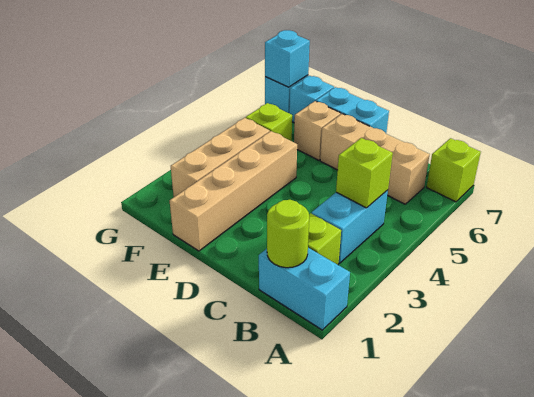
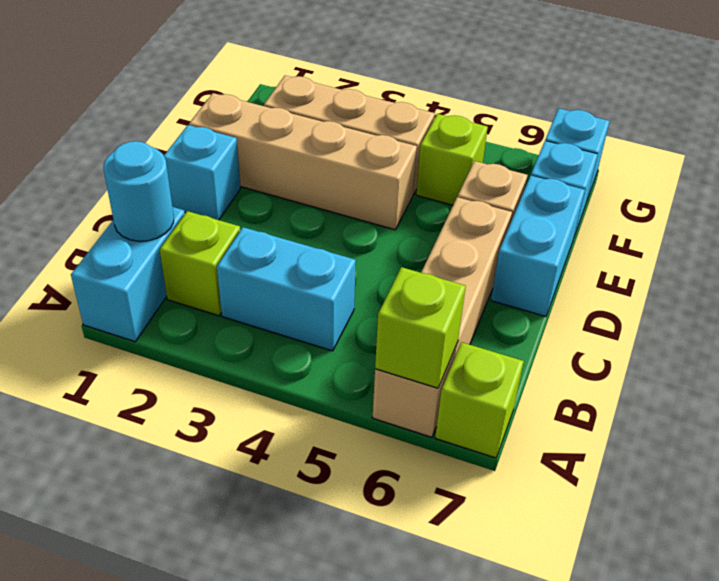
lime 1x1 round brick [267,200,309,268] -> cyan 1x1 round brick [104,141,174,241]
lime 1x1 brick [336,138,393,208] -> lime 1x1 brick moved to [375,267,466,388]
tan 1x3 brick [320,114,430,204] -> tan 1x4 brick [373,197,512,437]
cyan 1x1 brick [265,30,310,87] -> cyan 1x1 brick moved to [164,125,241,220]

